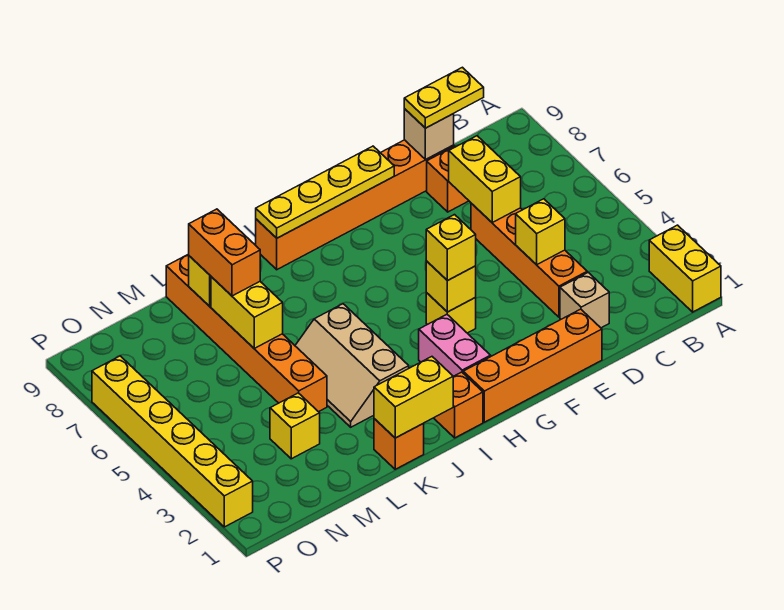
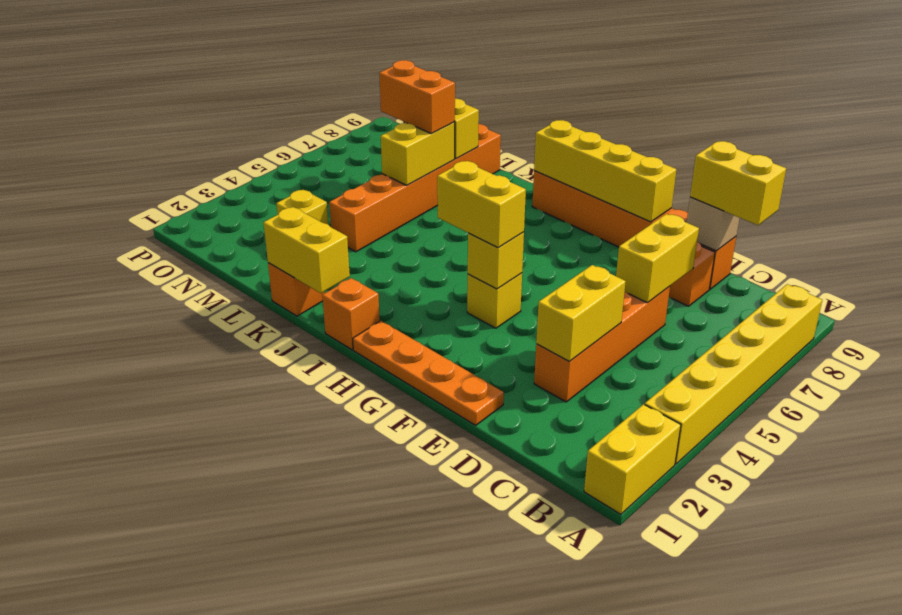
yellow 1x2 plate [404,67,484,128] -> yellow 1x2 brick [690,141,786,225]
tan 1x1 brick [560,272,609,328] -> none
yellow 1x1 brick [516,199,565,265] -> yellow 1x2 brick [536,265,626,362]
orange 1x4 brick [463,309,602,422] -> orange 1x4 plate [353,321,504,425]
yellow 1x4 plate [256,146,394,238] -> yellow 1x4 brick [534,120,676,222]
yellow 1x1 brick [426,215,476,281] -> yellow 1x2 brick [437,161,526,248]
pink 1x2 brick [419,314,491,376] -> none
tan 2x3 slope [295,304,409,427] -> none
orange 1x2 brick [189,209,260,296] -> orange 1x2 brick turned to [379,60,455,133]
yellow 1x6 brick [92,356,253,527] -> yellow 1x6 brick moved to [645,284,822,464]

